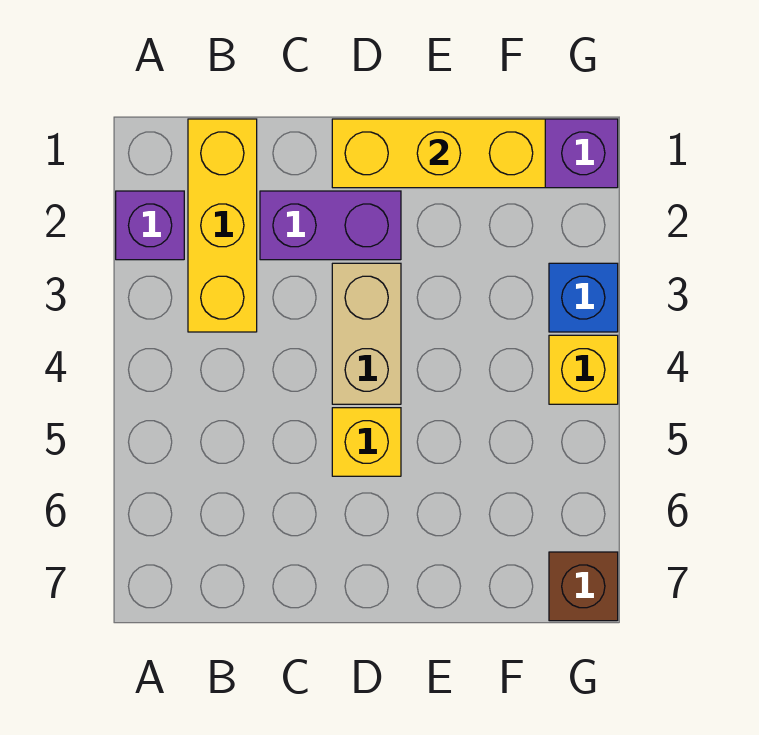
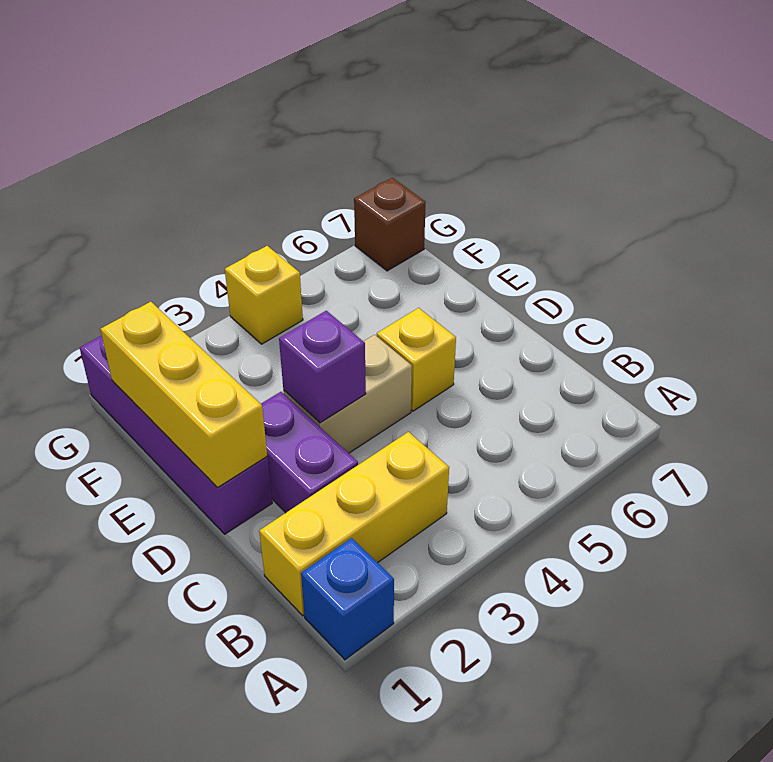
purple 1x1 brick [116,191,184,260] -> purple 1x1 brick moved to [279,311,366,423]
blue 1x1 brick [549,263,618,332] -> blue 1x1 brick moved to [301,538,394,660]

